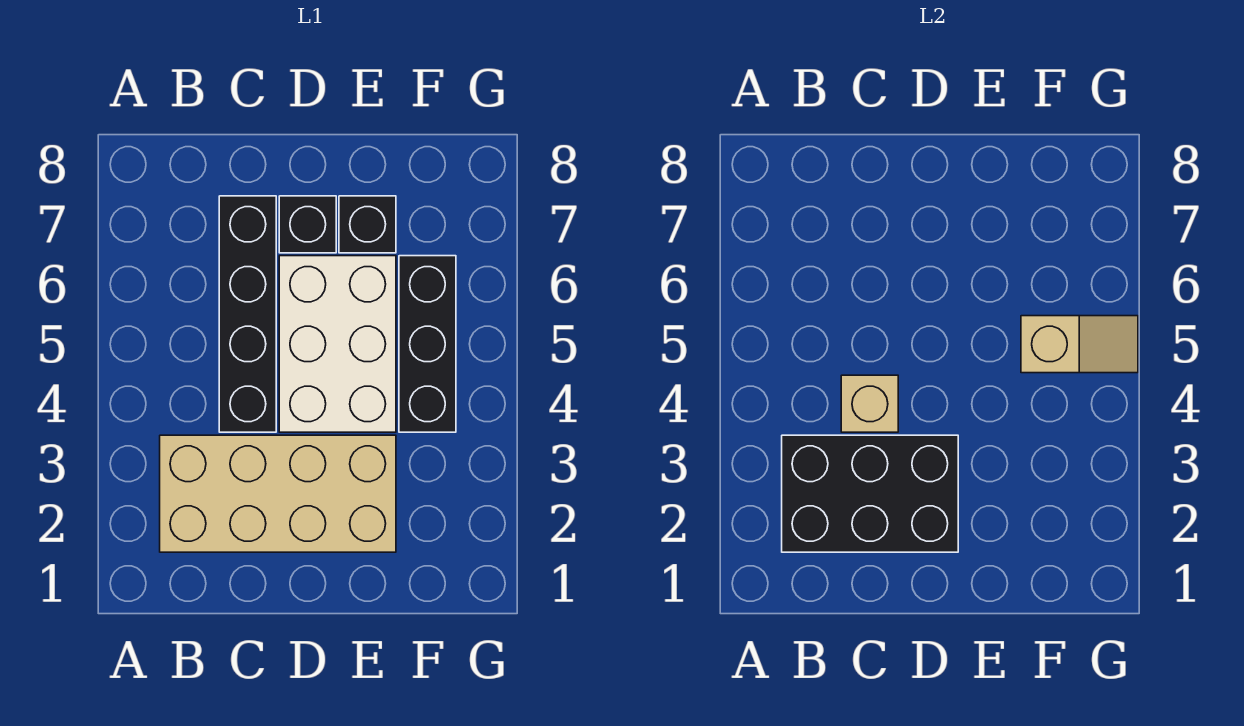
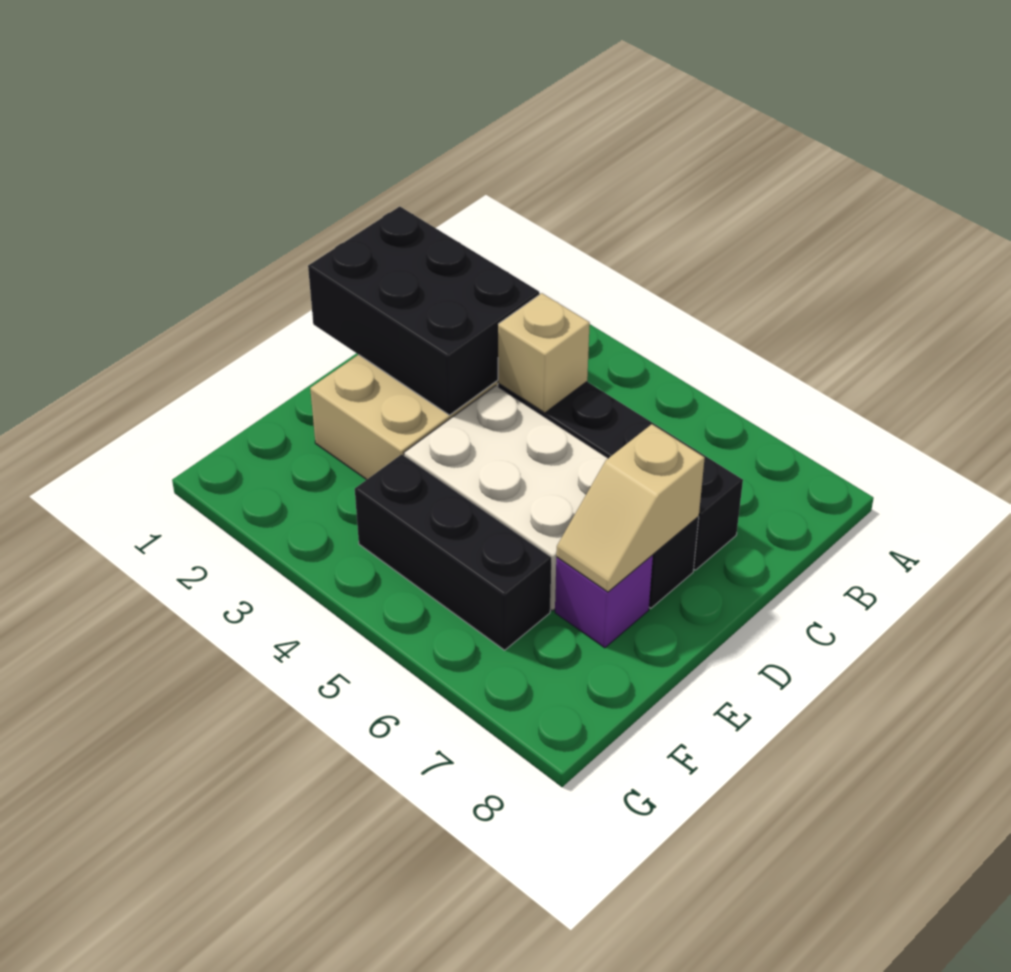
black 2x3 brick [782,435,958,552] -> black 2x3 brick turned to [308,207,539,415]
black 1x1 brick [339,196,396,253] -> purple 1x1 brick [555,555,653,648]
tan 1x2 slope [1021,316,1138,373] -> tan 1x2 slope moved to [556,424,705,592]

